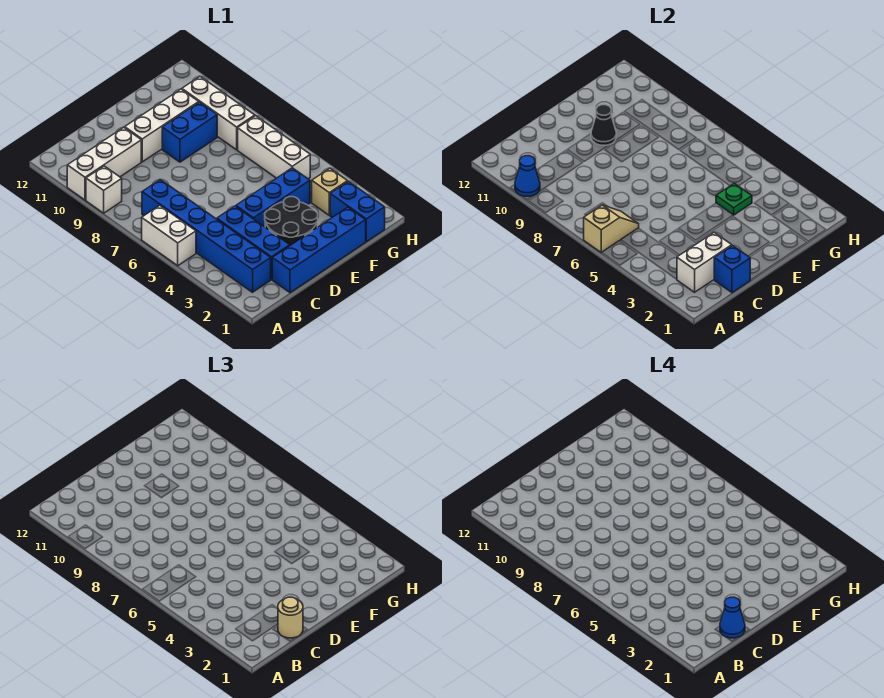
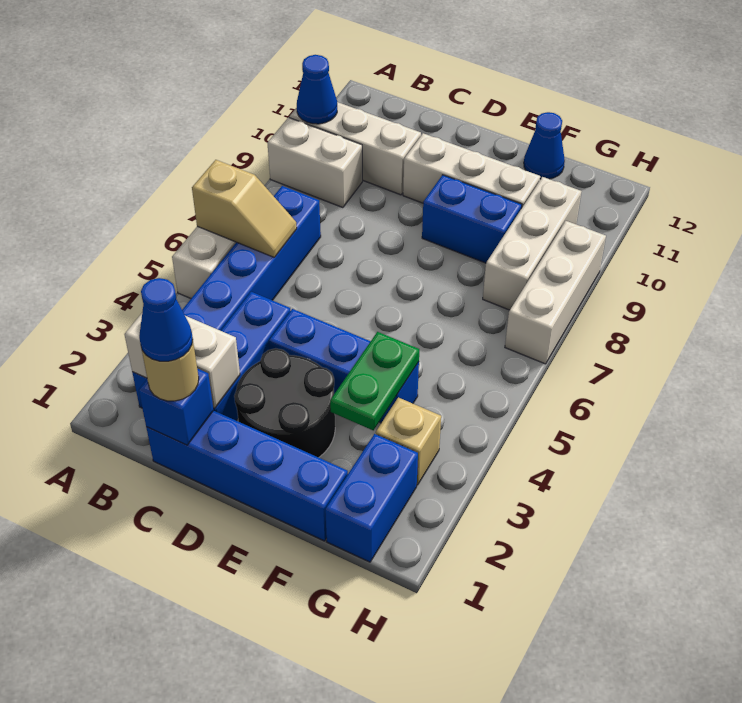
white 1x1 brick [86,166,122,213] -> white 1x2 brick [268,118,362,208]
black 1x1 cone [591,105,616,145] -> none
green 1x1 plate [716,183,752,215] -> green 1x2 plate [330,332,419,430]
none -> blue 1x1 cone [524,112,565,179]
white 1x3 brick [238,116,310,179] -> white 1x3 brick moved to [505,221,606,364]

